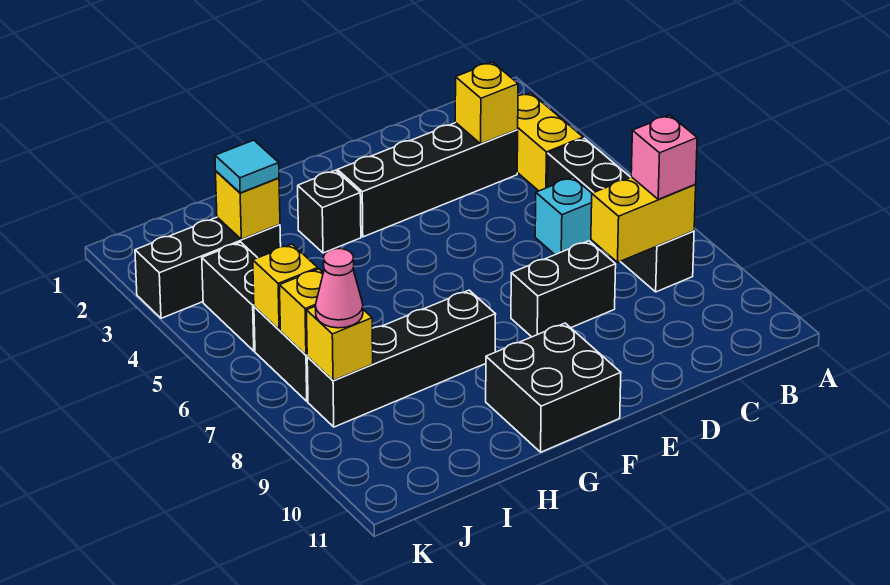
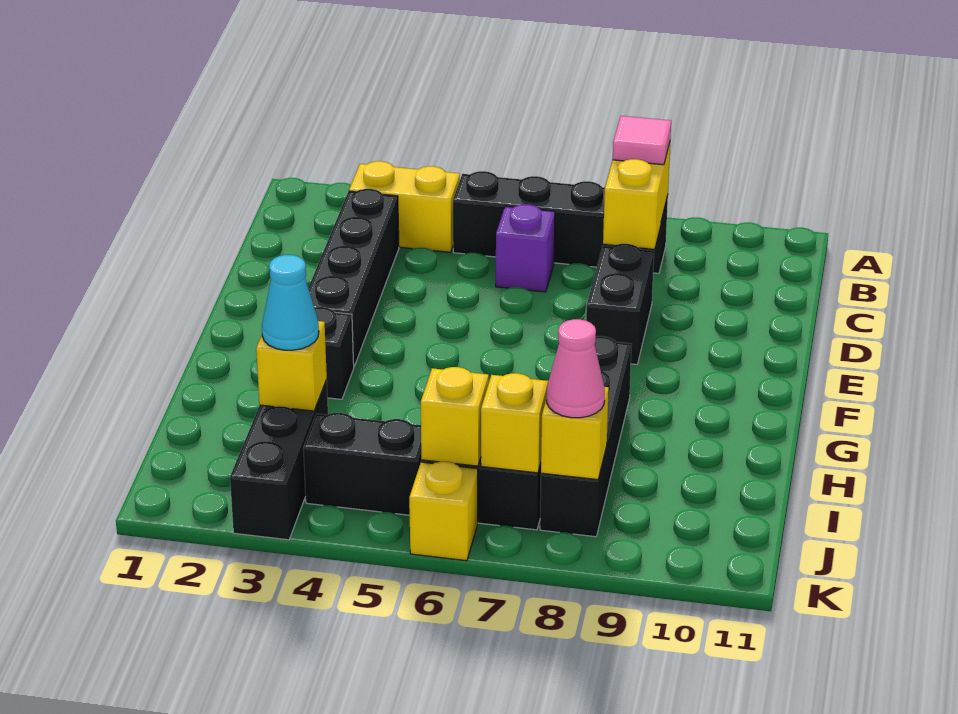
pink 1x1 brick [631,115,697,199] -> pink 1x1 tile [613,116,671,165]
yellow 1x1 brick [455,62,518,144] -> yellow 1x1 brick moved to [409,462,478,561]
cyan 1x1 brick [535,177,597,255] -> purple 1x1 brick [496,204,555,292]
black 2x2 brick [486,323,621,452] -> none
cyan 1x1 tile [215,140,279,193] -> cyan 1x1 cone [262,255,319,350]

